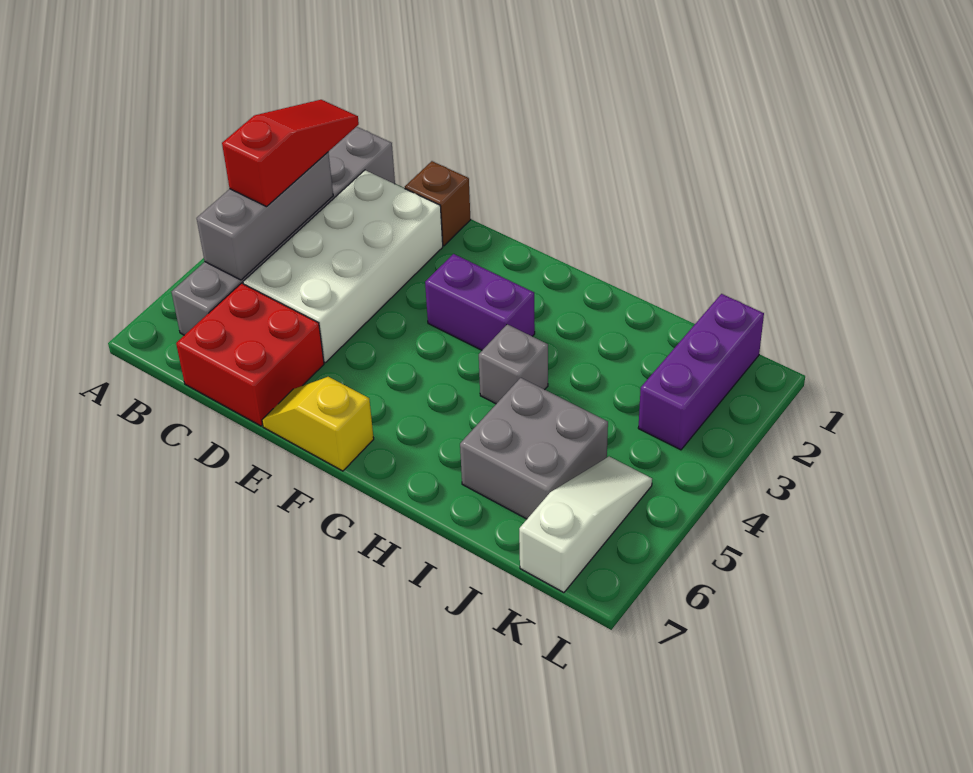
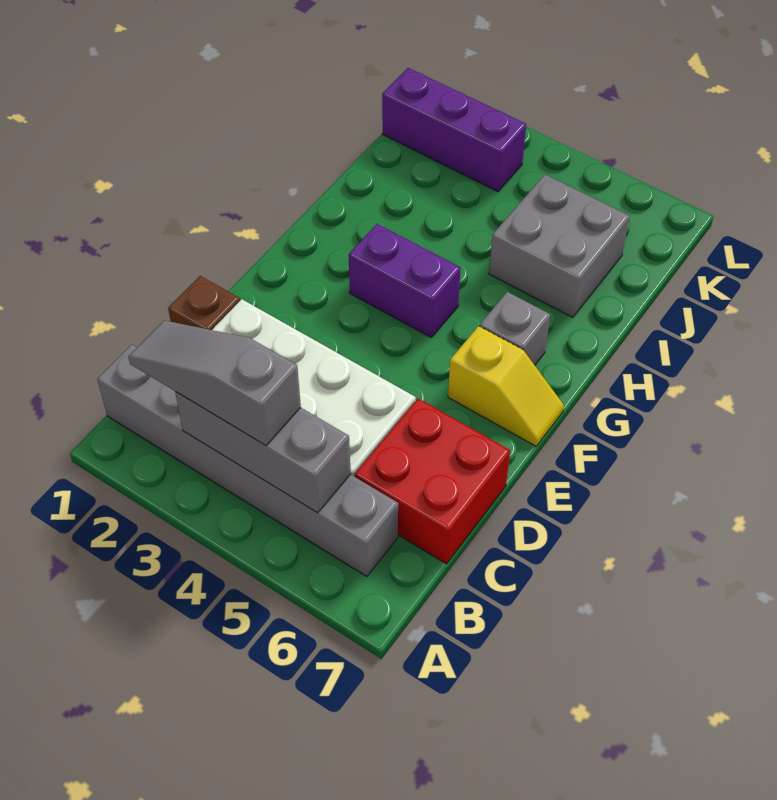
red 1x3 slope [222,100,359,207] -> grey 1x3 slope [128,321,301,446]
yellow 1x2 slope [262,377,374,471] -> yellow 1x2 slope turned to [448,326,564,446]
purple 1x2 brick [425,254,535,350] -> purple 1x2 brick turned to [349,224,461,337]
grey 1x1 brick [479,324,548,404] -> grey 1x1 brick moved to [480,292,550,365]
white 1x3 slope [519,457,652,593] -> none

